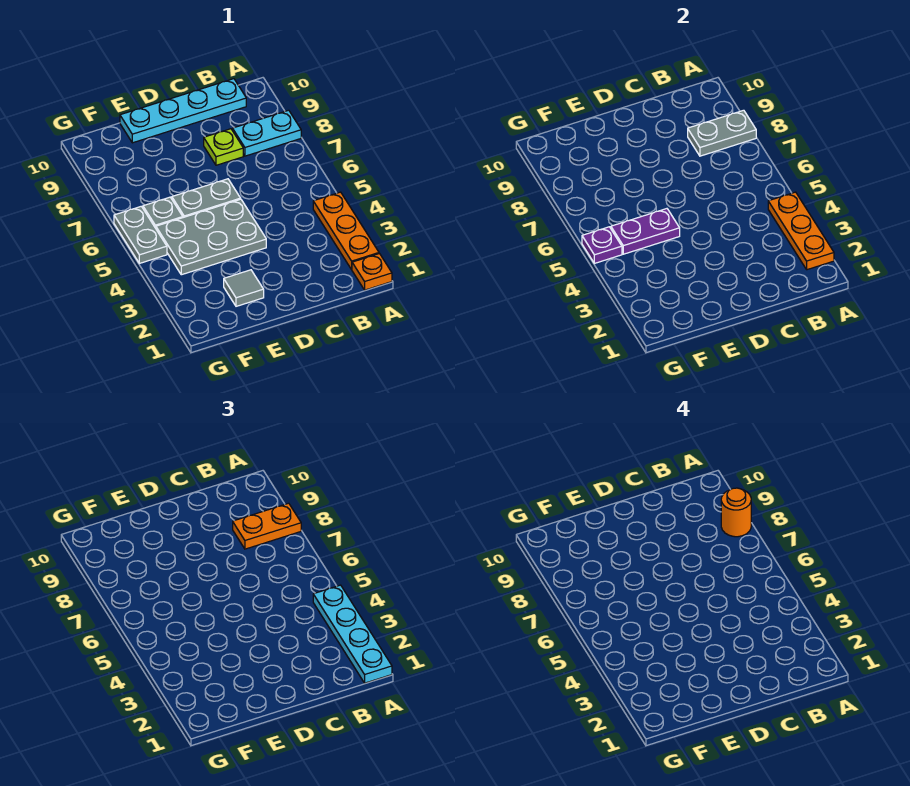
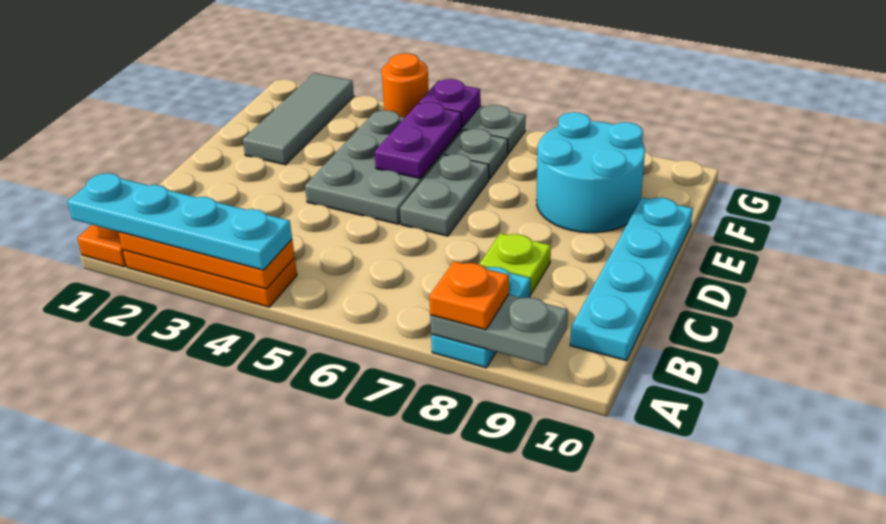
grey 1x2 plate [688,110,756,156] -> grey 1x2 plate turned to [430,294,568,365]
orange 1x2 plate [233,503,301,549] -> orange 1x1 plate [429,261,509,330]
orange 1x1 round brick [721,488,751,537] -> orange 1x1 round brick moved to [382,53,429,117]
grey 1x1 tile [224,270,264,306] -> grey 1x3 tile [243,73,354,165]
none -> cyan 2x2 round brick [536,112,645,233]

